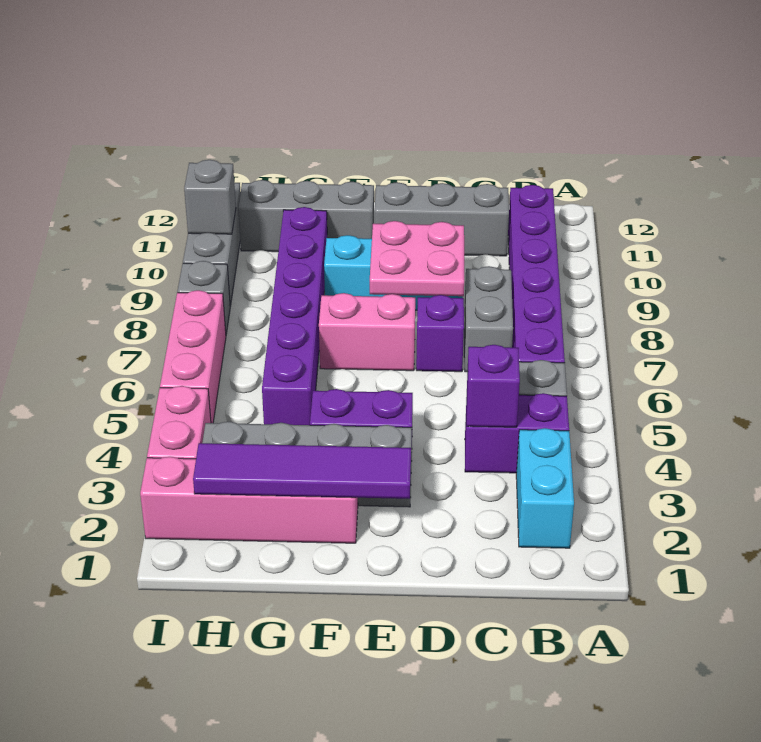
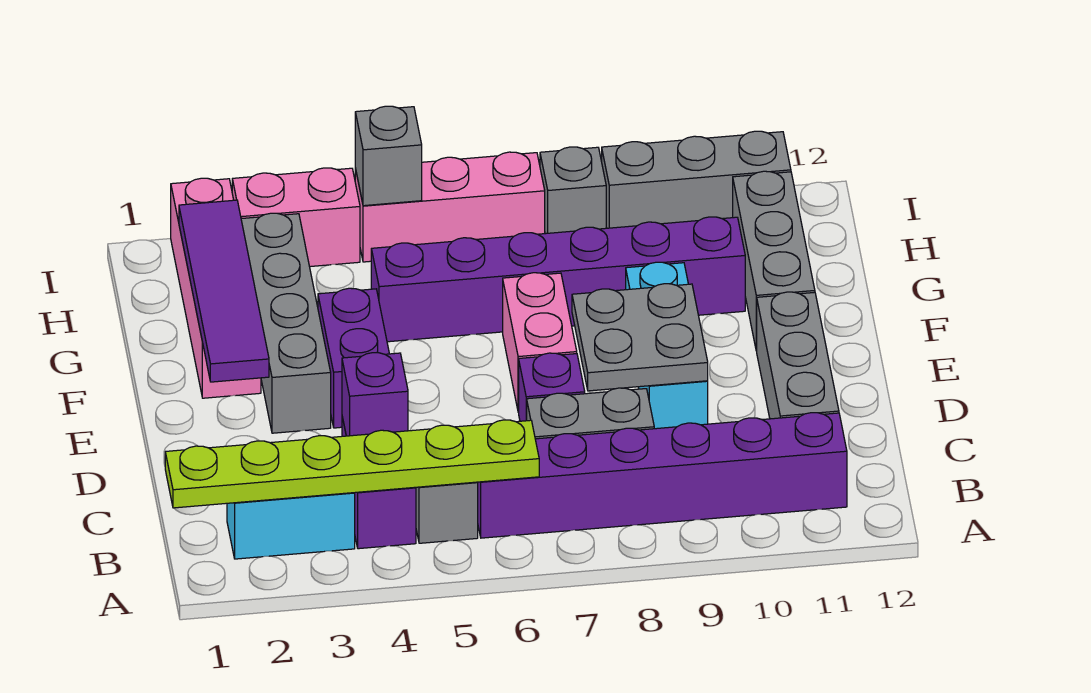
none -> lime 1x6 plate [165,420,539,508]
pink 2x2 plate [370,221,464,296] -> grey 2x2 plate [572,284,708,391]
grey 1x1 brick [184,160,236,234] -> grey 1x1 brick moved to [355,106,422,206]

